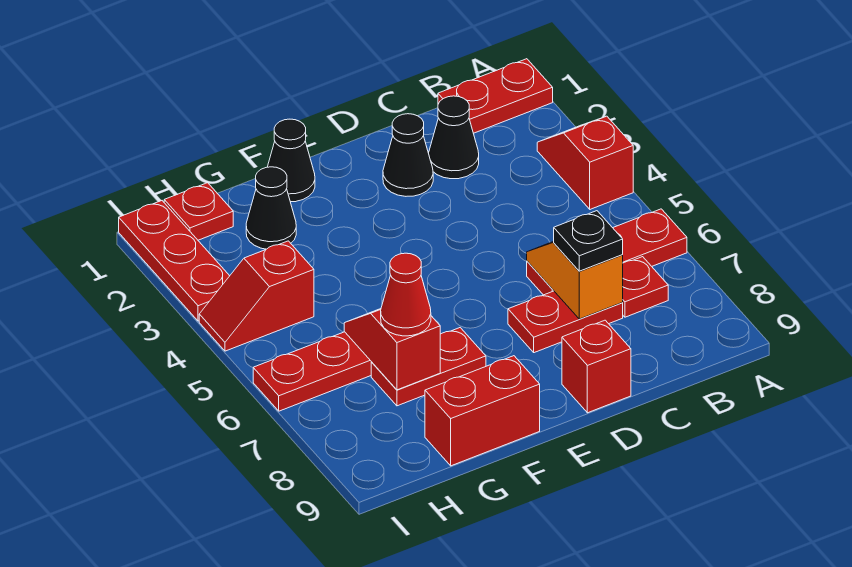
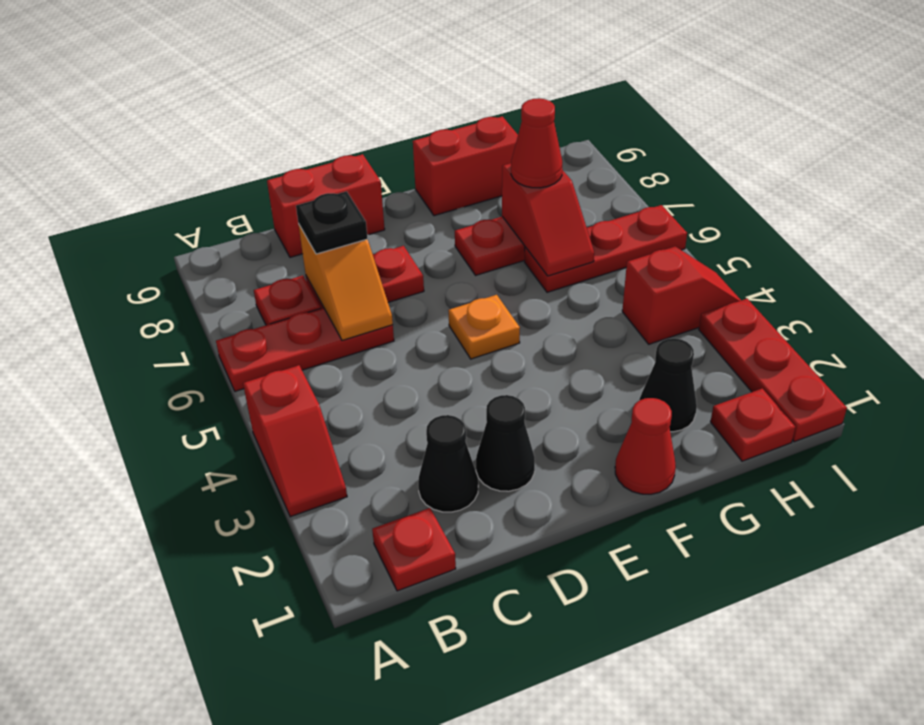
red 1x2 plate [438,59,553,133] -> red 1x1 plate [372,508,456,591]
red 1x1 brick [562,320,631,413] -> red 1x2 brick [267,154,385,257]
none -> orange 1x1 plate [448,295,520,359]
black 1x1 cone [268,119,315,202] -> red 1x1 cone [615,398,676,494]

